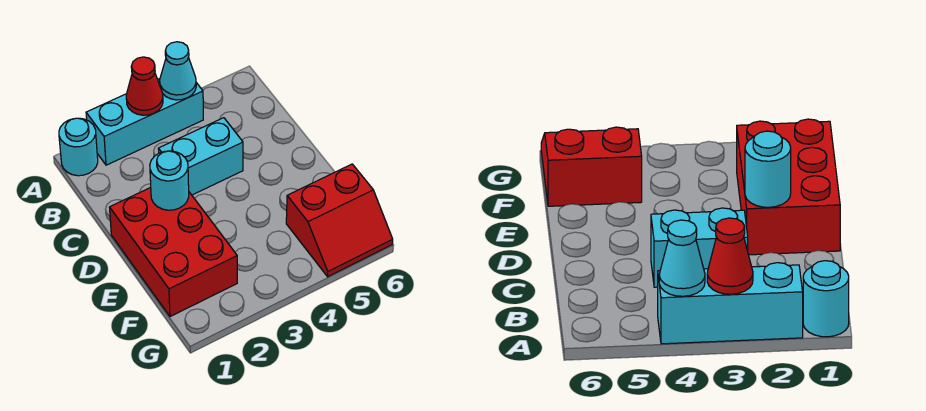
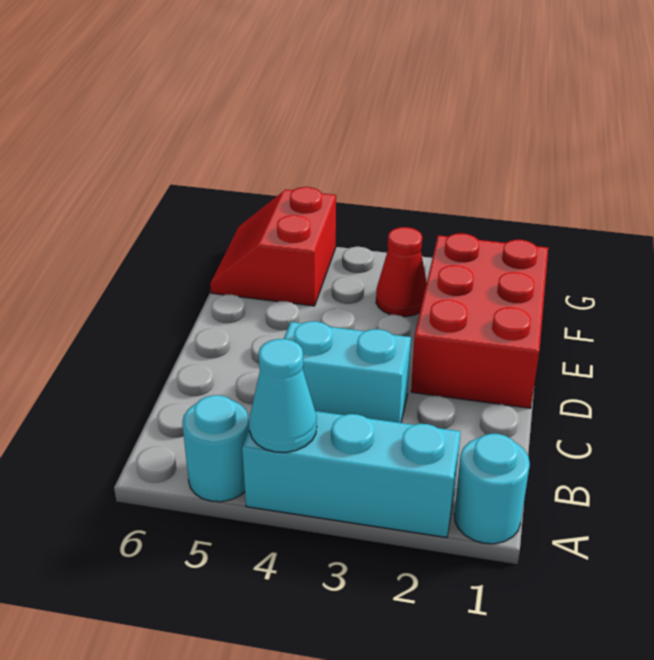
red 1x1 cone [126,57,163,115] -> red 1x1 cone moved to [376,227,427,317]
cyan 1x1 round brick [150,151,189,210] -> cyan 1x1 round brick moved to [182,395,249,502]
red 2x2 slope [286,164,393,277] -> red 2x2 slope turned to [210,187,336,306]

